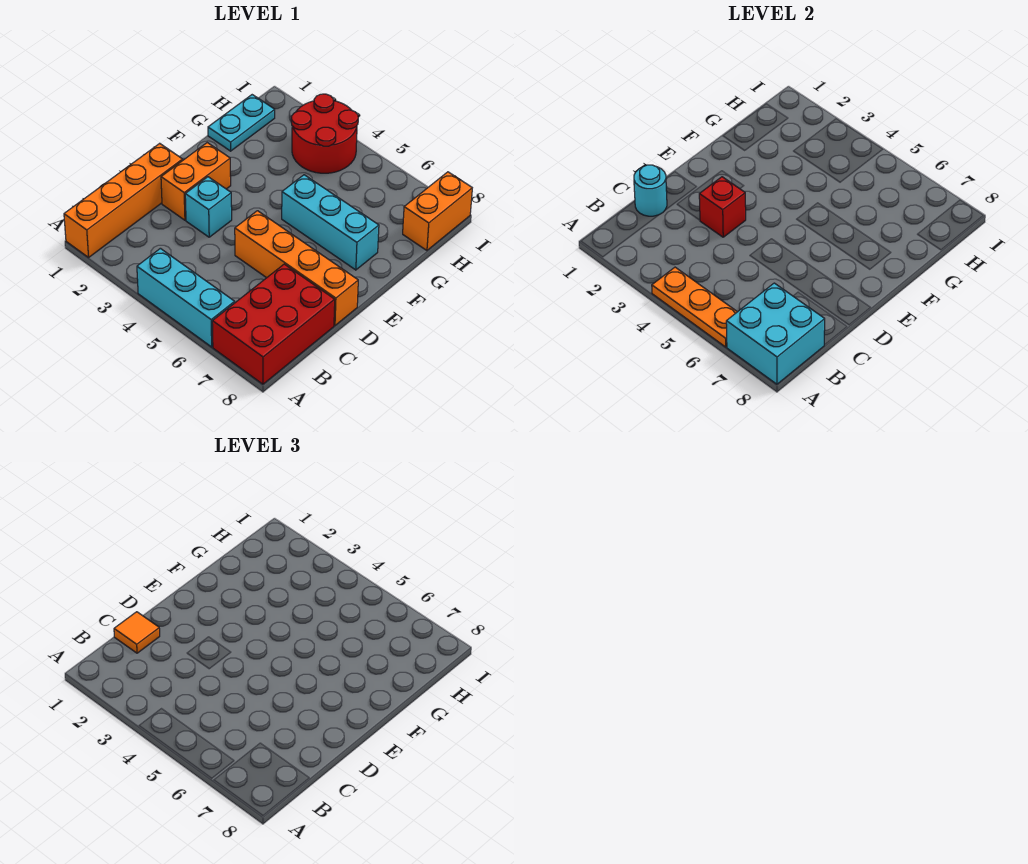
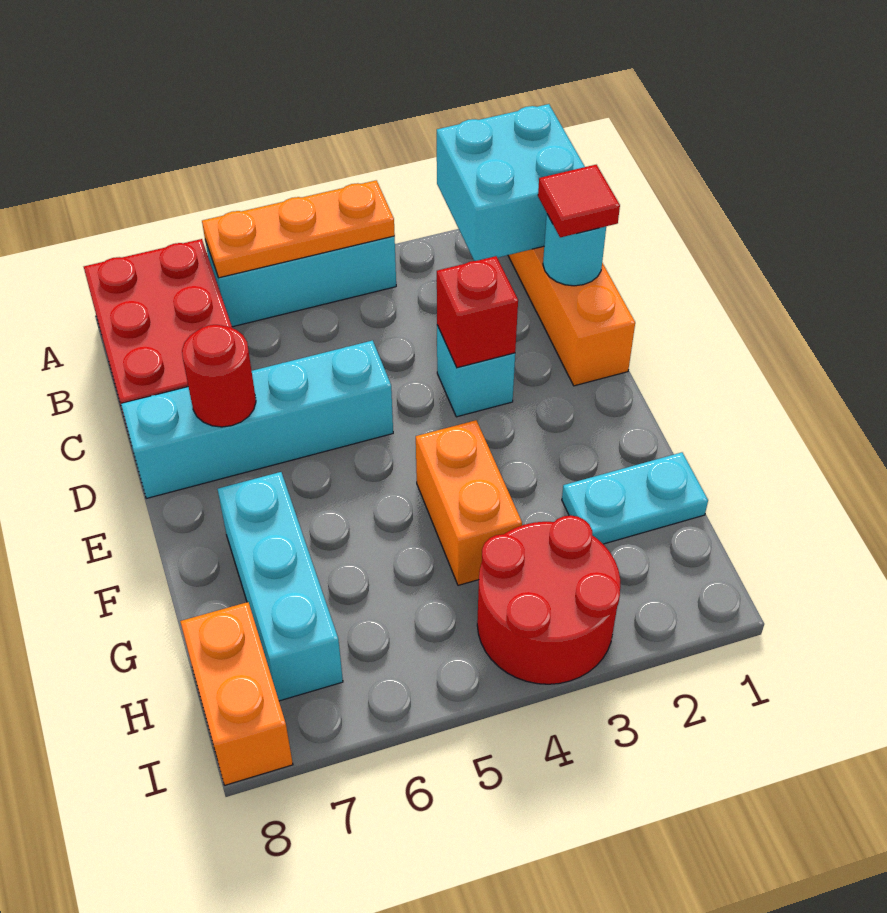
cyan 2x2 brick [726,283,825,384] -> cyan 2x2 brick moved to [437,104,585,261]
orange 1x1 tile [114,612,160,653] -> red 1x1 tile [538,165,620,237]
orange 1x2 brick [161,143,231,220] -> orange 1x2 brick moved to [416,420,522,585]
orange 1x4 brick [235,211,358,325] -> cyan 1x4 brick [121,340,393,498]
none -> red 1x1 round brick [182,325,256,427]
cyan 1x3 brick [282,175,379,270] -> cyan 1x3 brick turned to [218,472,343,701]
cyan 1x2 plate [208,95,275,151] -> cyan 1x2 plate turned to [562,452,708,544]

